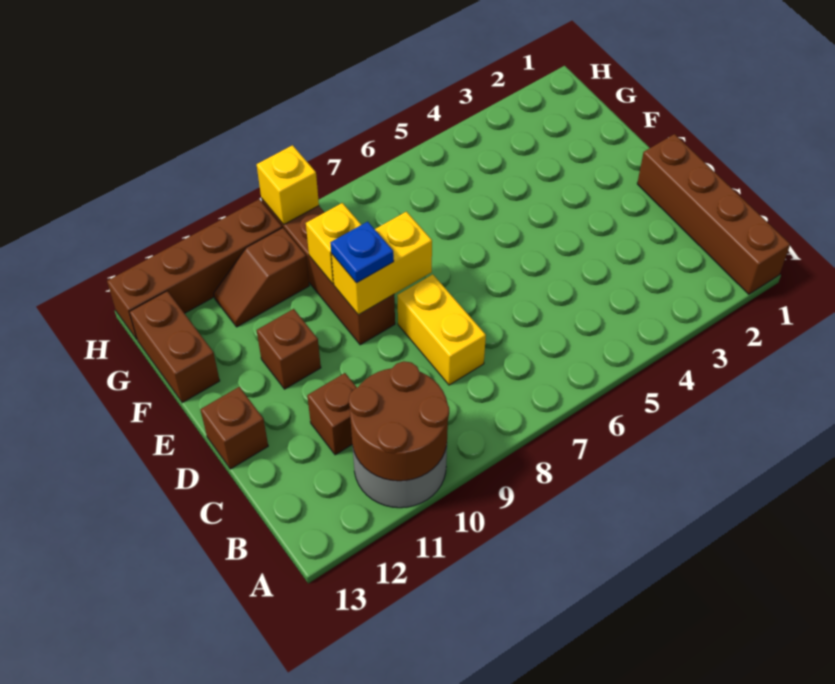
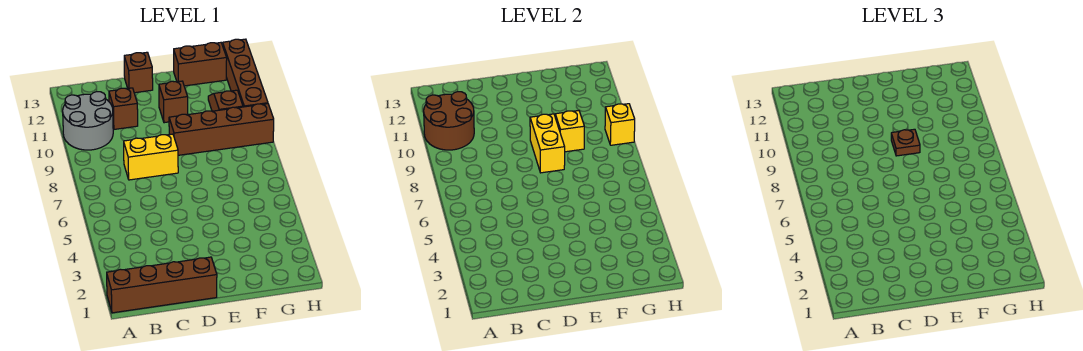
blue 1x1 plate [330,222,394,283] -> brown 1x1 plate [891,129,920,156]

